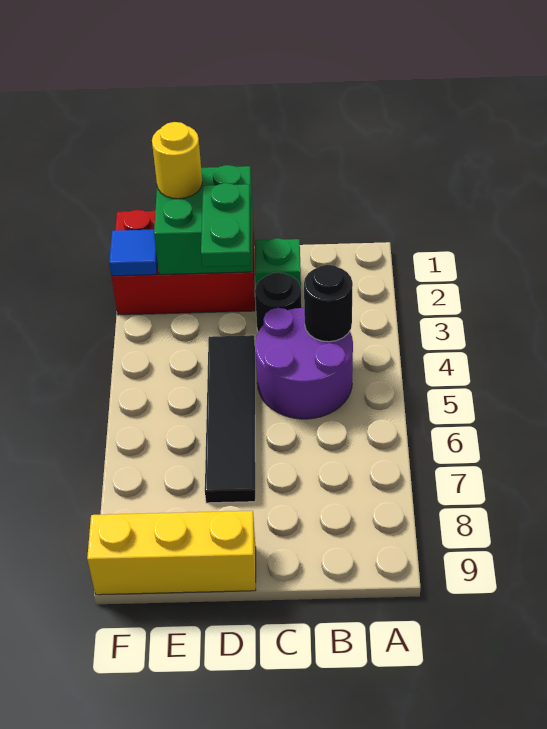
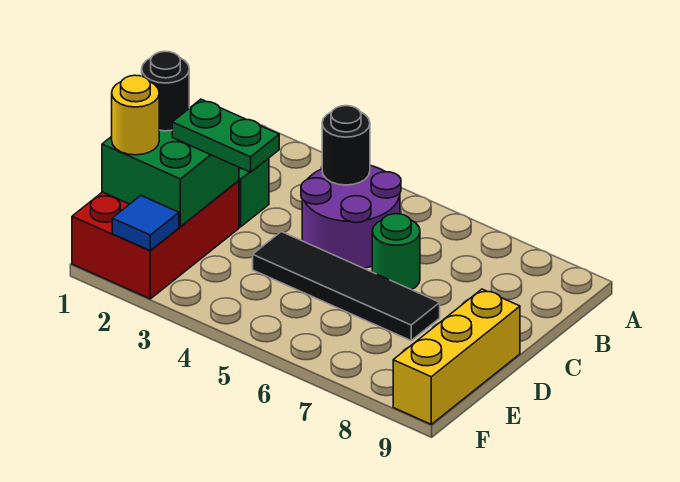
black 1x1 round brick [255,272,302,332] -> black 1x1 round brick moved to [142,51,189,131]
none -> green 1x1 round brick [372,214,420,290]

